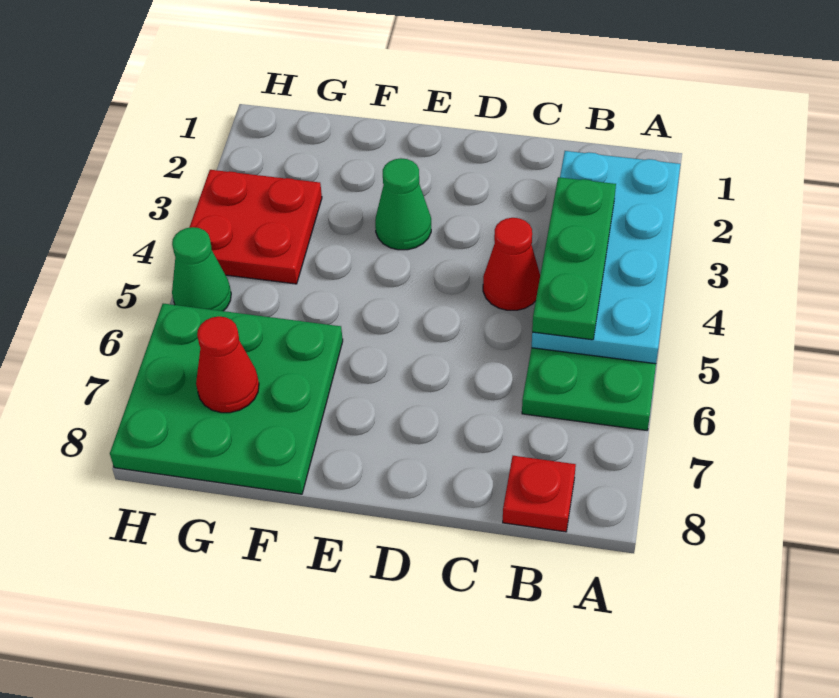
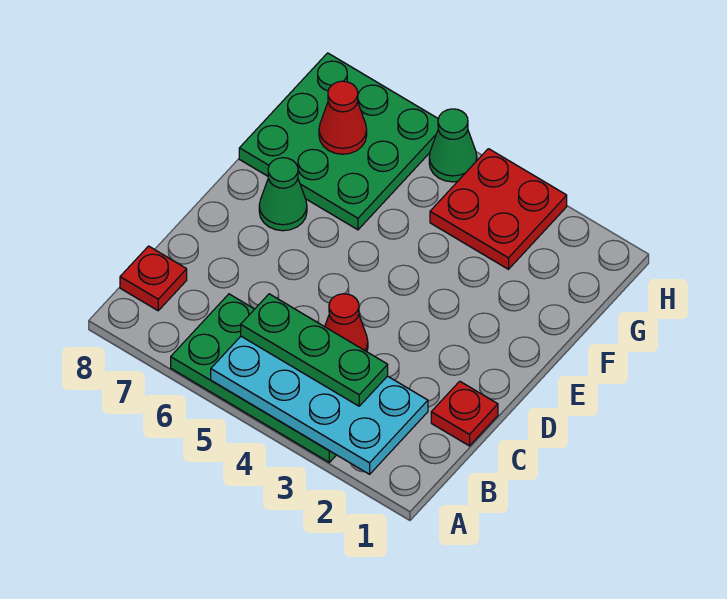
none -> red 1x1 plate [431,381,498,446]
green 1x1 cone [375,158,431,250] -> green 1x1 cone moved to [259,158,307,231]

